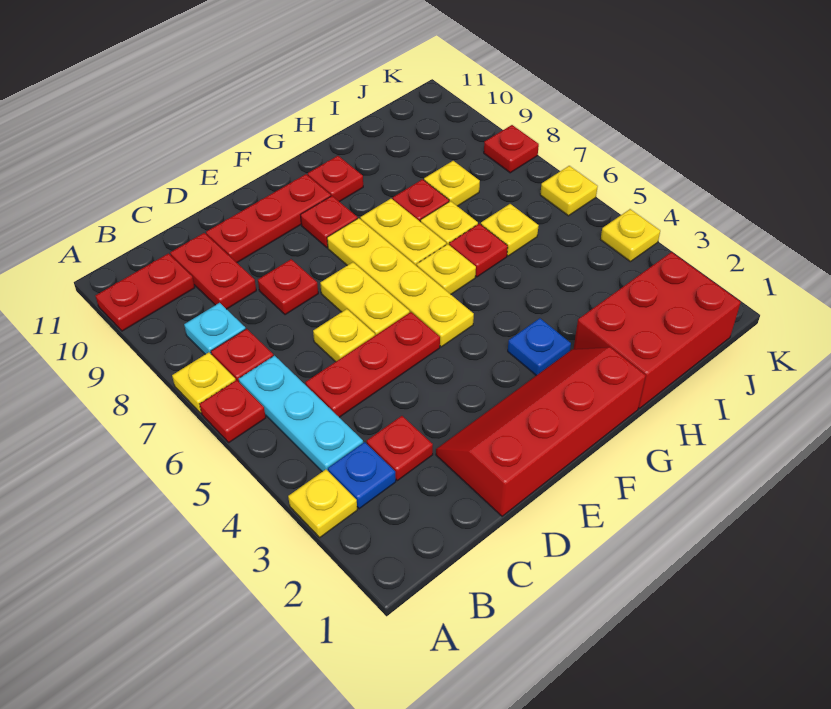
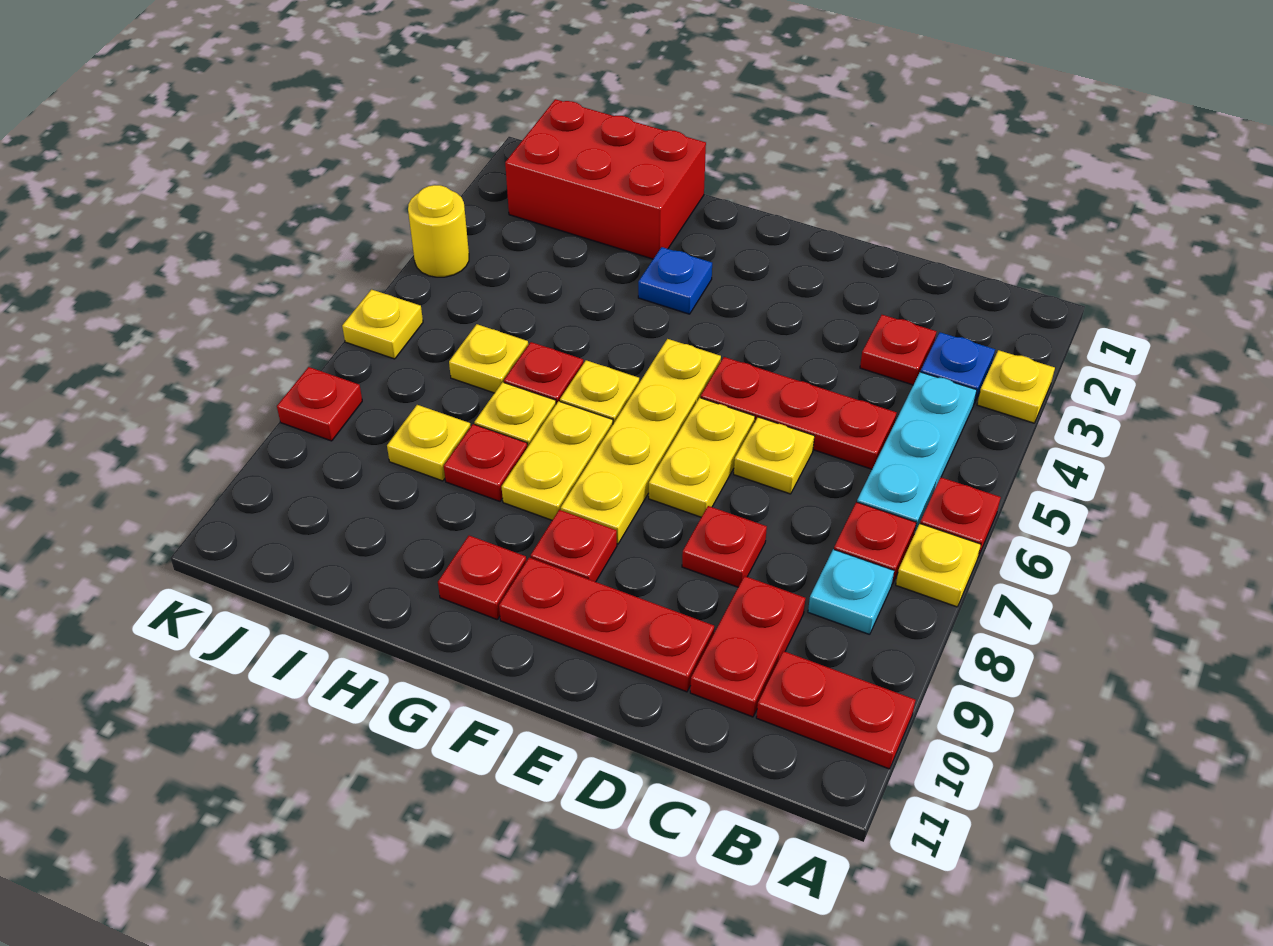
red 2x4 slope [436,347,646,516] -> none
yellow 1x1 plate [601,209,660,262] -> yellow 1x1 round brick [408,185,469,277]

